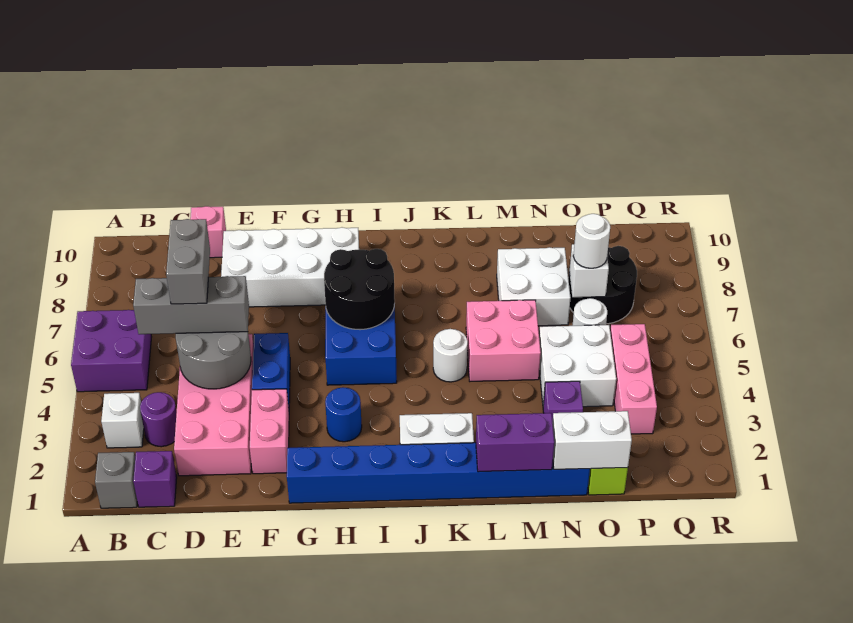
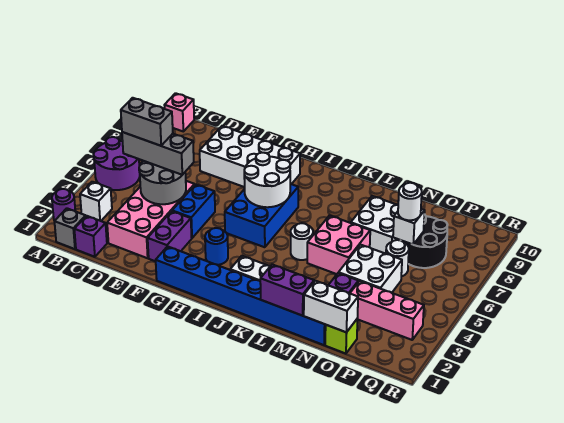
purple 2x2 brick [71,310,151,392] -> purple 2x2 round brick [93,137,140,190]
purple 1x1 round brick [140,392,177,447] -> purple 1x1 round brick moved to [52,189,75,221]
grey 1x2 brick [166,219,210,304] -> grey 1x2 brick turned to [121,98,173,146]
pink 1x1 brick [190,206,226,258] -> pink 1x1 brick moved to [165,93,194,131]
pink 1x2 brick [250,389,289,474] -> purple 1x2 brick [148,211,192,261]
black 2x2 round brick [324,249,395,330] -> white 2x2 round brick [244,153,290,207]
pink 1x3 brick [610,324,657,434] -> pink 1x3 brick turned to [350,281,424,340]

